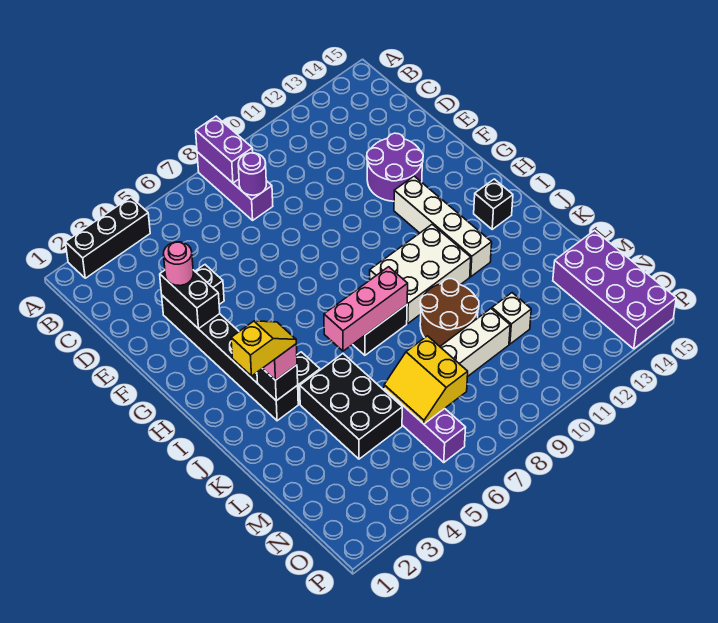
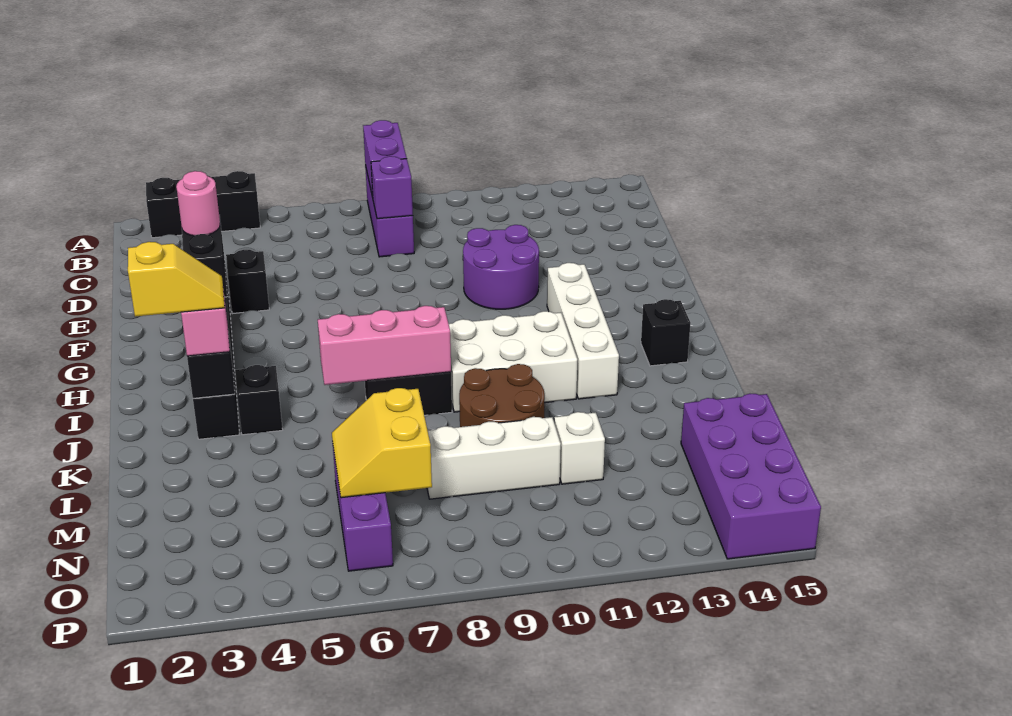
purple 1x1 round brick [238,153,266,195] -> purple 1x1 brick [371,156,413,219]
purple 2x2 round brick [367,133,423,201] -> purple 2x2 round brick moved to [463,225,539,309]
black 2x3 brick [300,354,402,459] -> none

